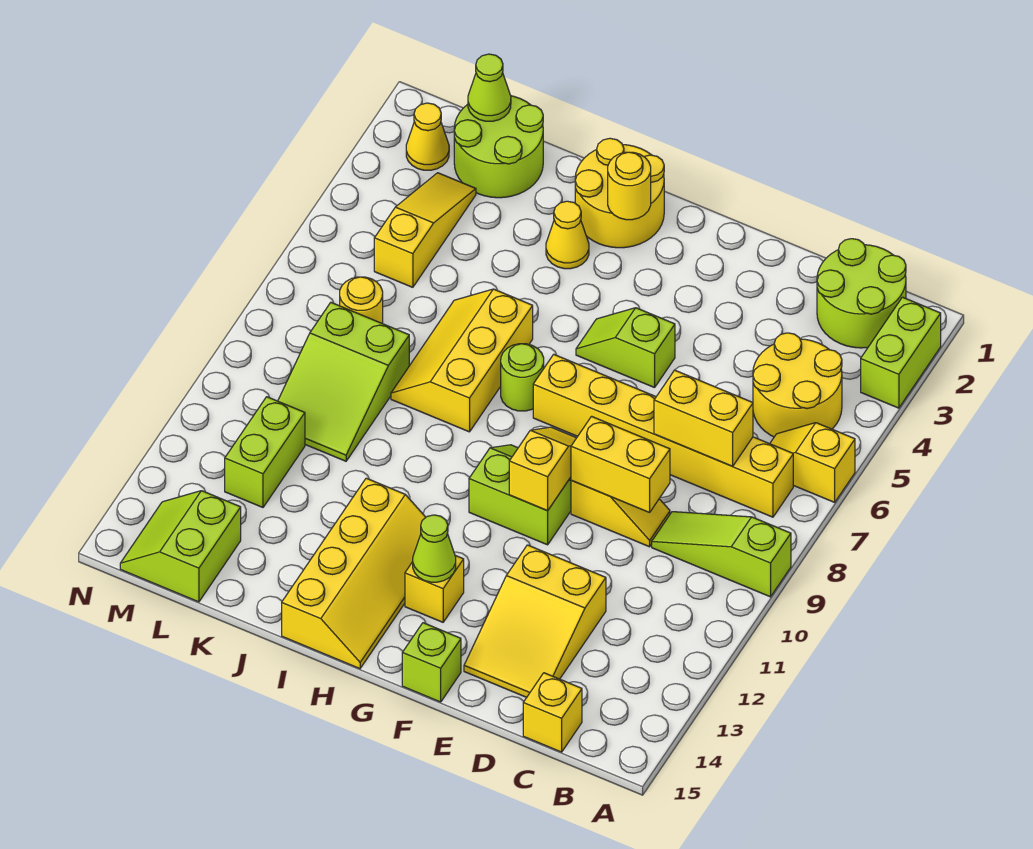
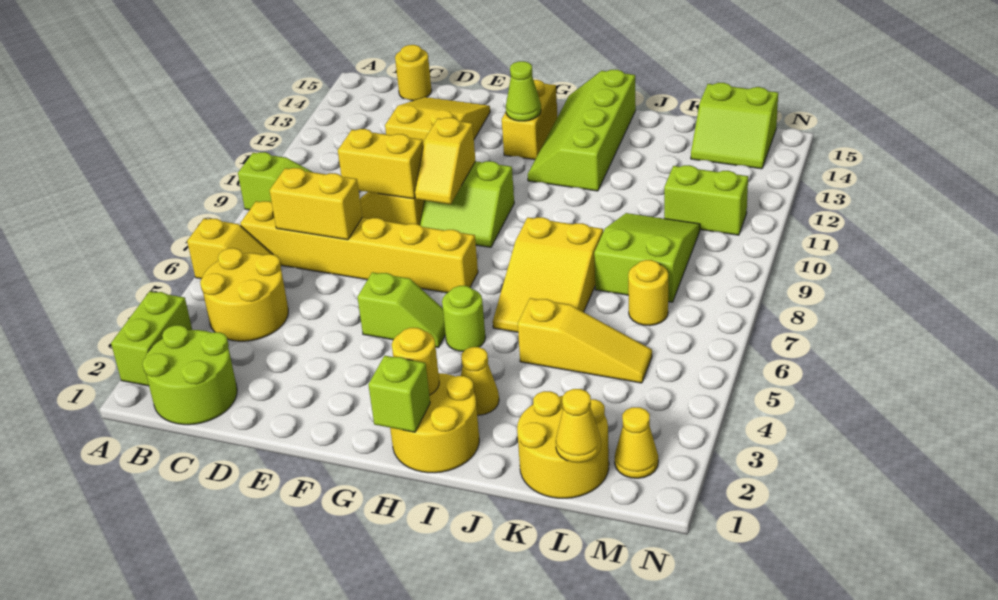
yellow 1x1 brick [523,673,582,752] -> yellow 1x1 round brick [395,45,432,101]
lime 1x1 brick [402,623,461,702] -> lime 1x1 brick moved to [368,356,430,432]
yellow 1x1 brick [405,555,464,622] -> yellow 1x2 brick [502,80,557,160]
lime 1x1 round brick [501,344,544,411] -> lime 1x1 round brick moved to [442,286,485,352]
yellow 2x4 slope [282,478,426,669] -> lime 2x4 slope [528,70,636,191]
yellow 2x3 slope [391,289,533,432] -> yellow 2x3 slope turned to [493,217,603,332]
lime 2x2 round brick [454,96,543,198] -> yellow 2x2 round brick [517,391,609,498]
lime 1x1 cone [468,54,511,121] -> yellow 1x1 cone [556,389,601,463]
yellow 1x3 slope [374,173,476,287] -> yellow 1x3 slope turned to [518,298,652,383]
lime 1x2 brick [225,397,305,507] -> lime 1x2 brick turned to [664,165,748,235]
lime 2x2 slope [120,491,241,602] -> lime 2x2 slope turned to [691,83,778,169]

